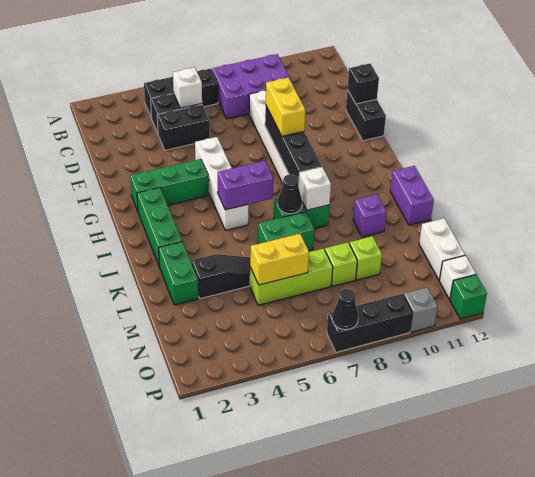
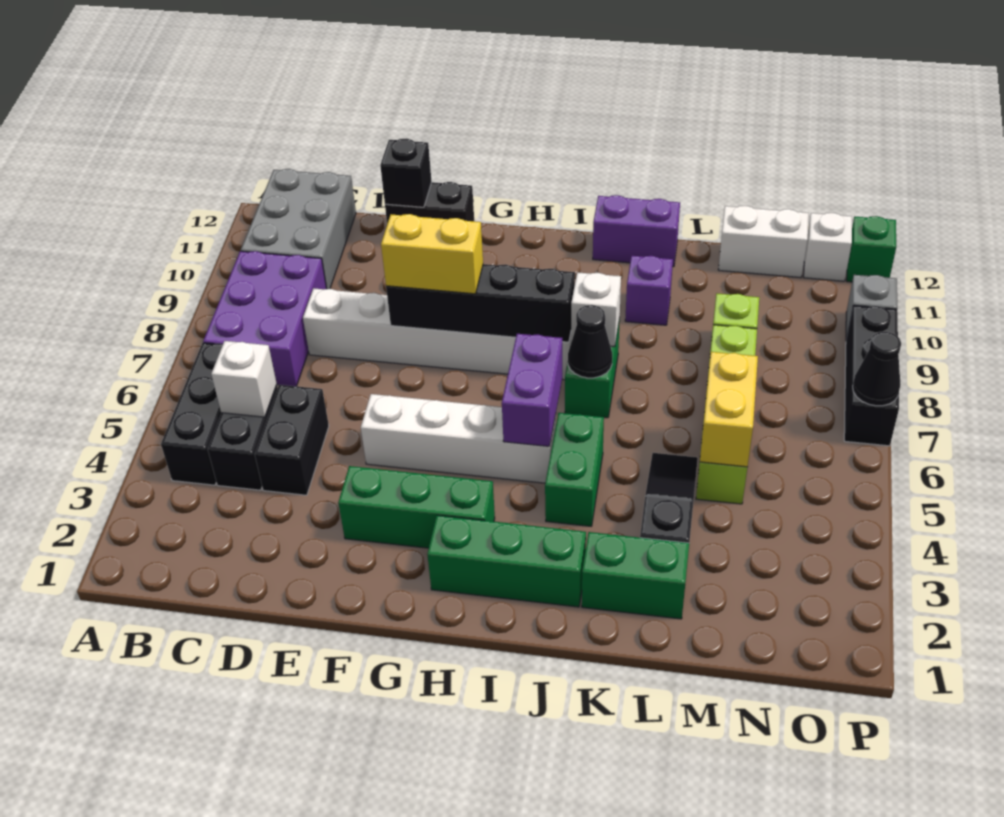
none -> grey 2x3 brick [241,169,356,289]
green 1x3 brick [130,159,209,211] -> green 1x3 brick turned to [338,466,495,548]
green 1x2 brick [258,212,314,250] -> green 1x2 brick moved to [545,413,604,526]

